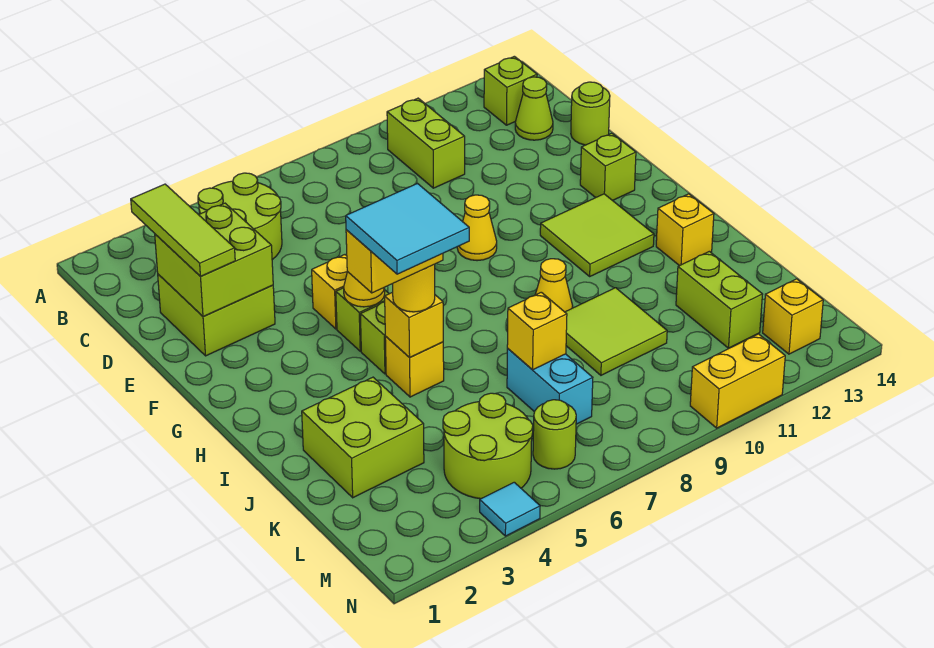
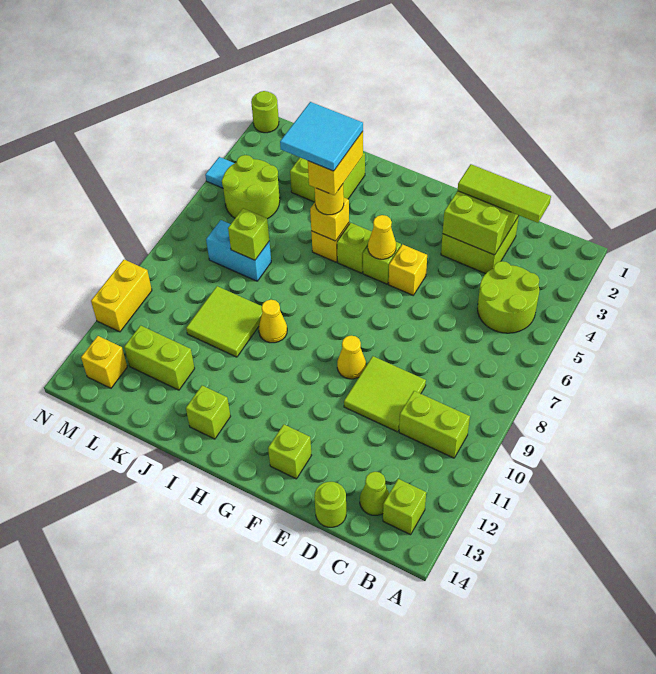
lime 2x2 tile [540,194,654,276] -> lime 2x2 tile moved to [344,356,426,432]
yellow 1x1 brick [656,194,714,266] -> lime 1x1 brick [186,386,230,439]
yellow 1x1 brick [507,292,567,370] -> lime 1x1 brick [228,209,269,260]
lime 1x1 round brick [533,400,576,469] -> lime 1x1 round brick moved to [251,91,279,133]

